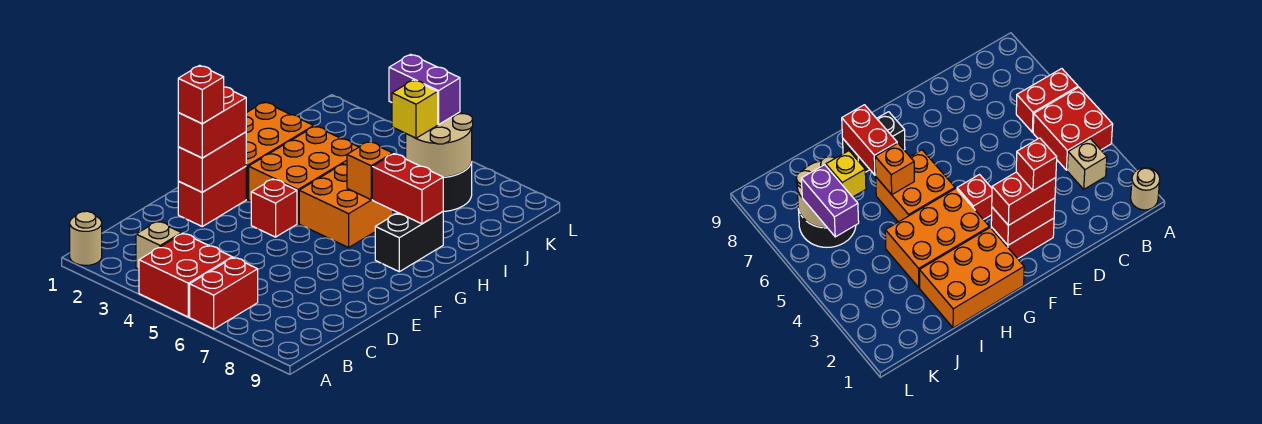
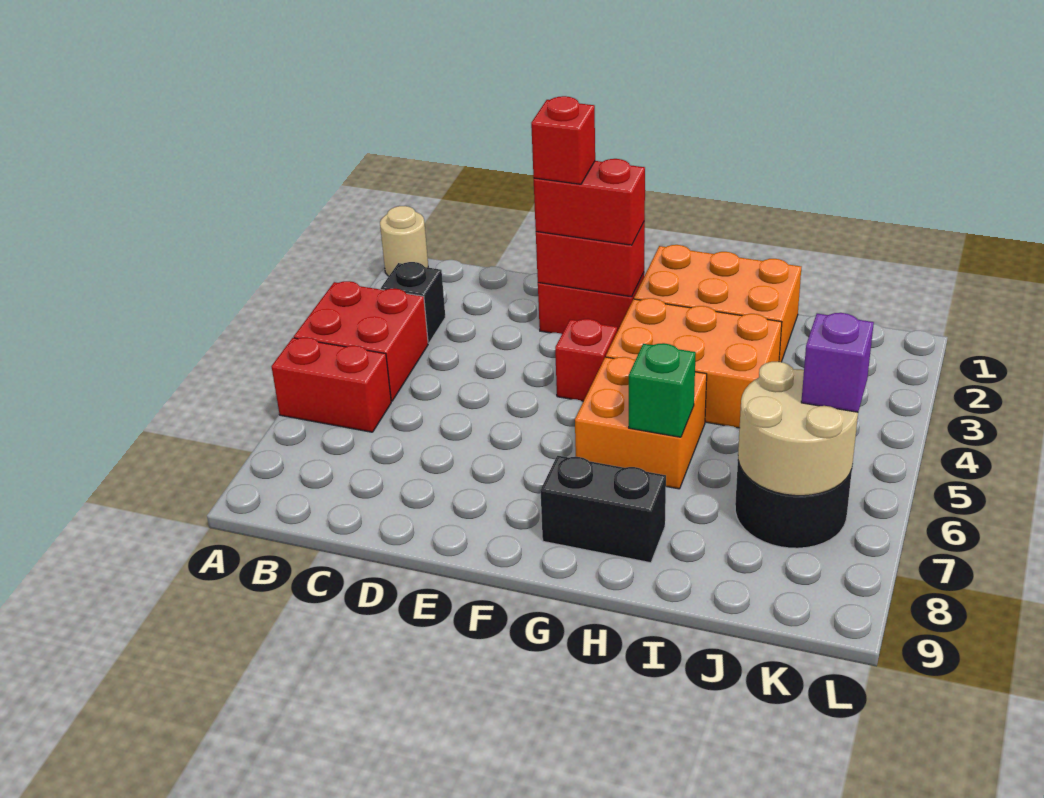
tan 1x1 brick [136,221,182,269] -> black 1x1 brick [381,262,445,343]
orange 1x1 brick [347,142,393,200] -> green 1x1 brick [629,343,696,437]
red 1x2 brick [372,154,443,224] -> none
yellow 1x1 brick [392,80,438,138] -> none
purple 1x2 brick [389,54,460,125] -> purple 1x1 brick [801,313,874,412]

